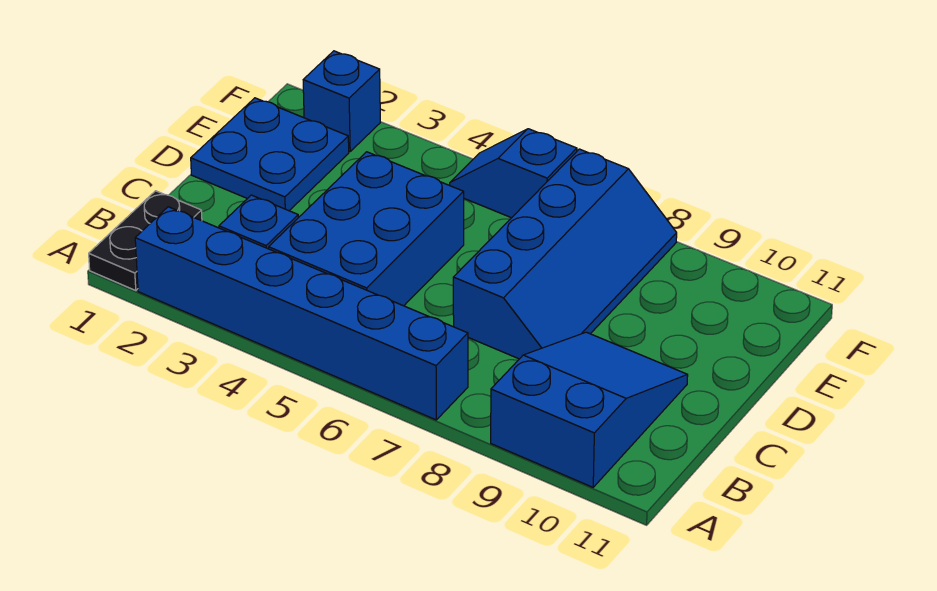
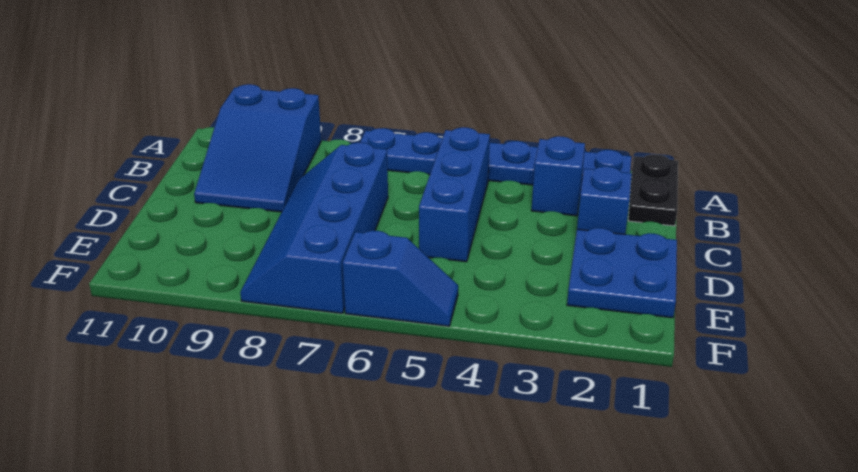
blue 1x6 brick [135,207,468,420] -> blue 1x6 plate [360,128,632,185]
blue 2x3 brick [269,152,464,306] -> blue 1x3 brick [419,127,490,262]
blue 1x1 brick [303,51,380,152] -> blue 1x1 brick moved to [577,166,632,234]

